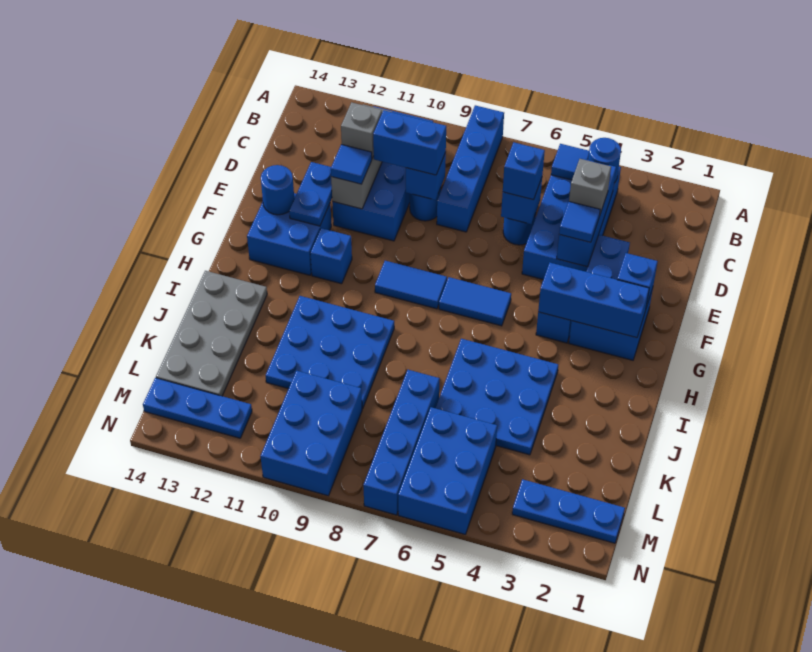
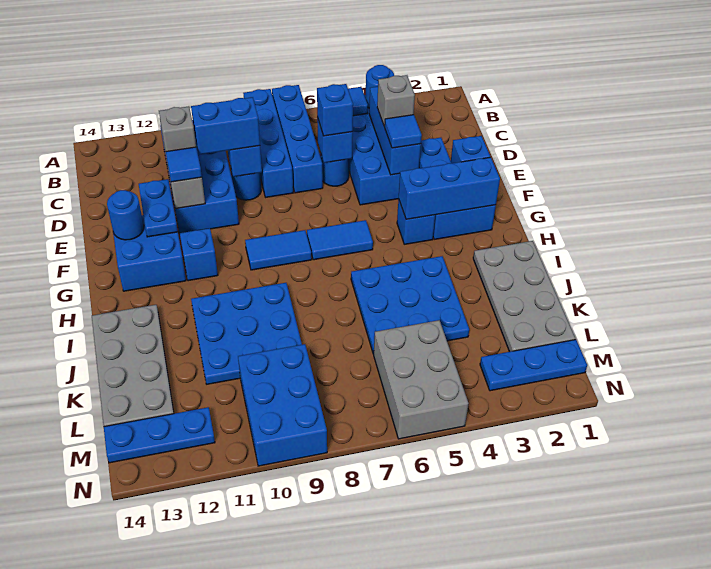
none -> grey 2x4 plate [473,241,575,352]
blue 1x4 brick [363,370,440,515] -> blue 1x4 brick moved to [272,85,323,193]
blue 2x3 brick [398,407,497,534] -> grey 2x3 brick [374,320,469,439]

